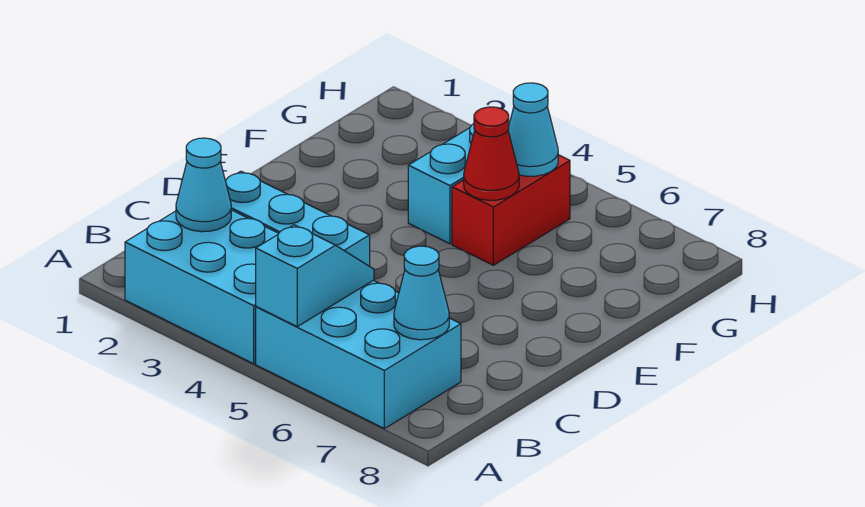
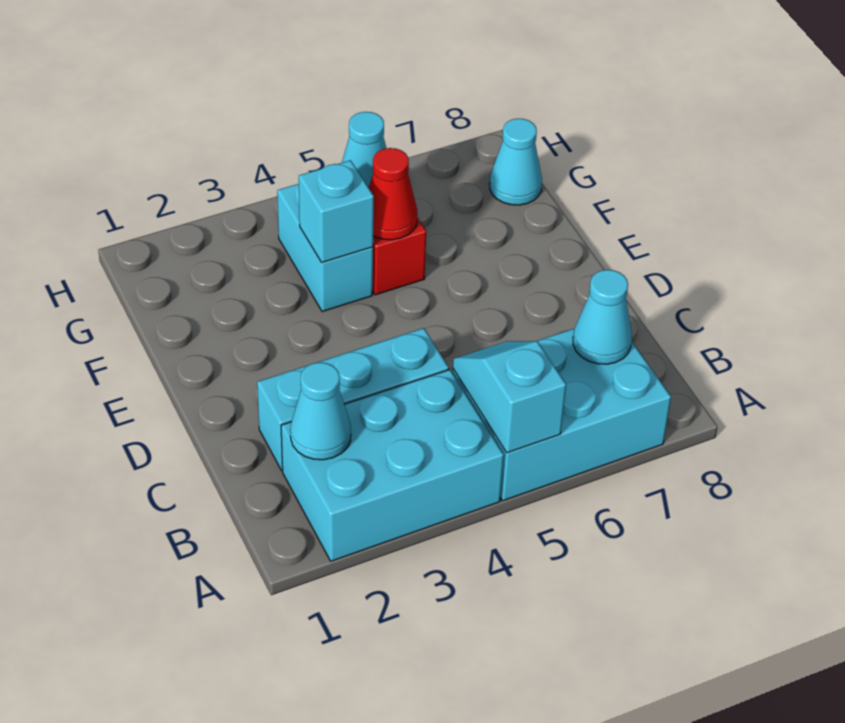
none -> cyan 1x1 brick [299,160,374,262]
none -> cyan 1x1 cone [490,119,542,205]

